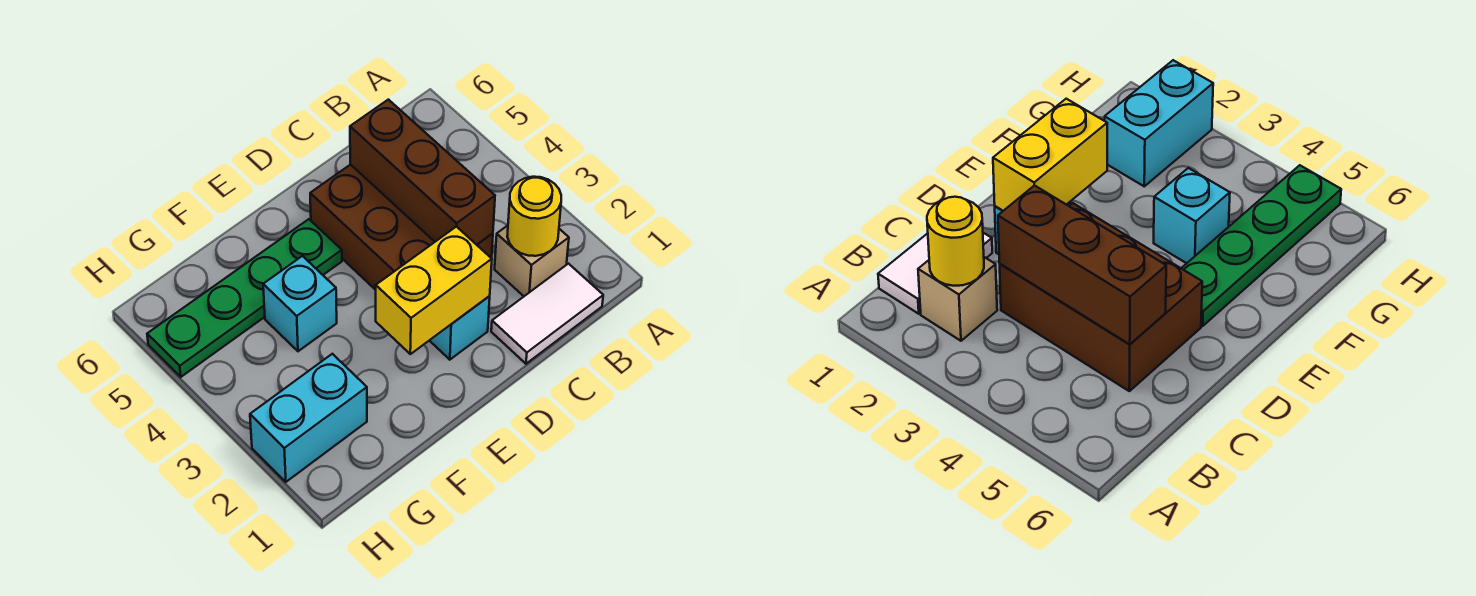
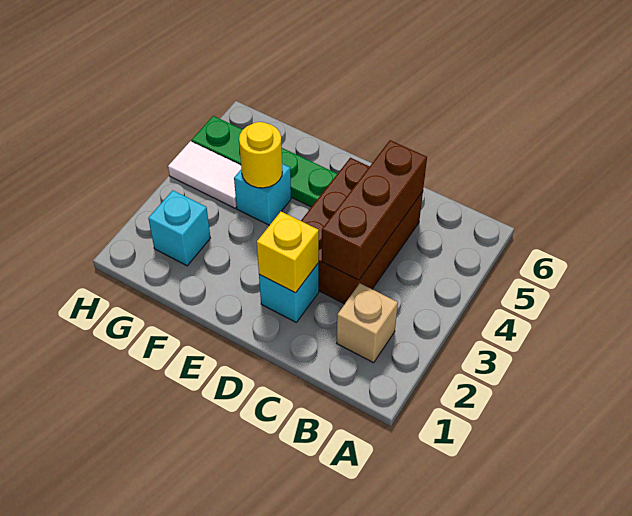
white 1x2 tile [491,264,603,364] -> white 1x2 tile moved to [168,141,241,208]
yellow 1x1 round brick [507,177,561,256] -> yellow 1x1 round brick moved to [239,122,282,188]
yellow 1x2 brick [376,226,492,354] -> yellow 1x1 brick [257,211,319,293]
cyan 1x2 brick [250,354,367,482] -> cyan 1x1 brick [148,190,210,266]

